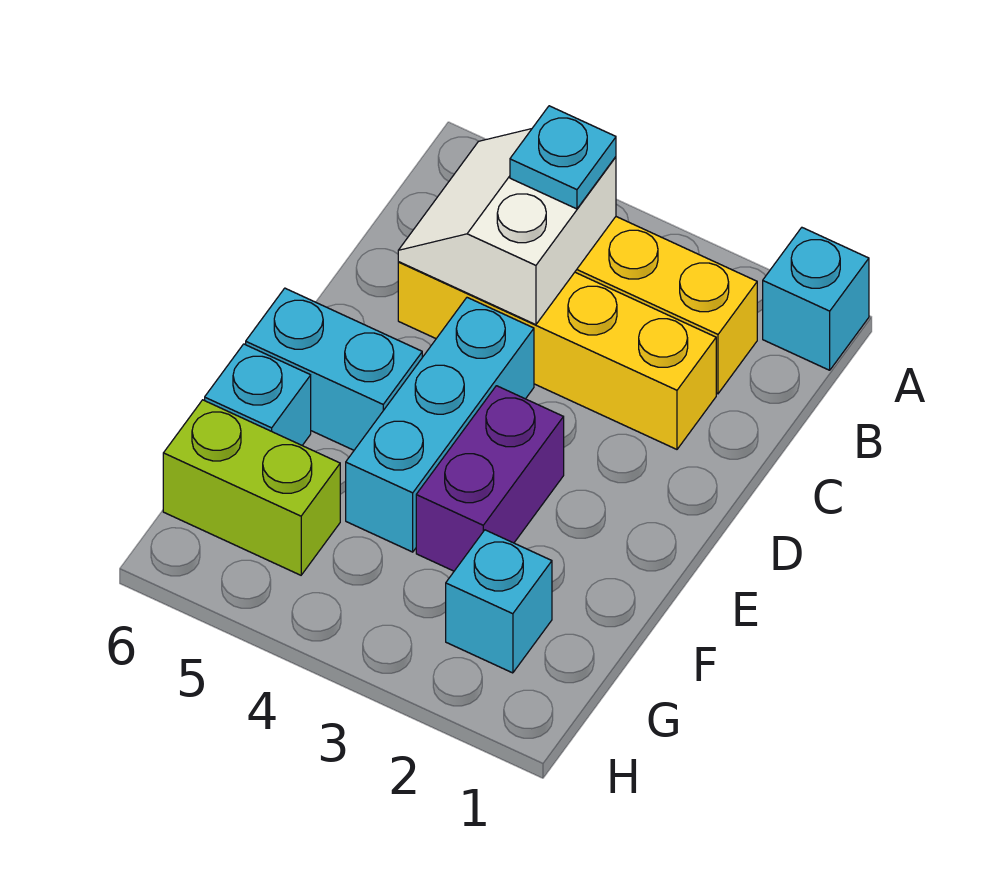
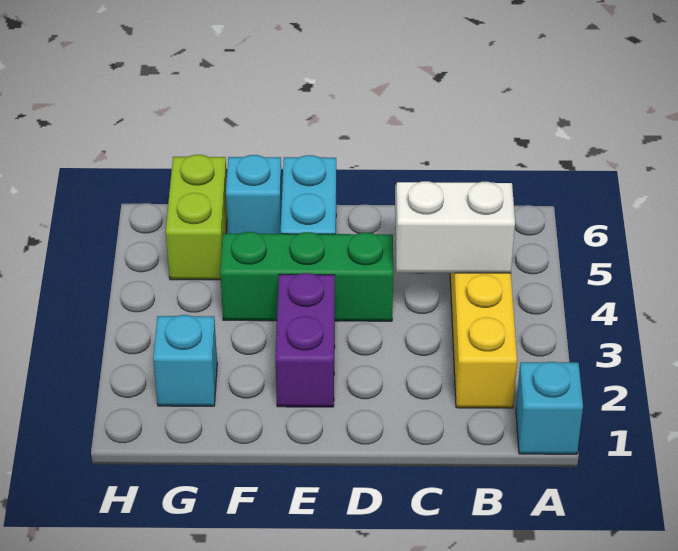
cyan 1x1 plate [510,106,616,209] -> none
yellow 1x4 brick [398,262,716,449] -> none
cyan 1x3 brick [346,298,534,552] -> green 1x3 brick [220,232,393,321]
purple 1x2 brick [416,386,564,571] -> purple 1x2 brick turned to [275,273,335,407]

